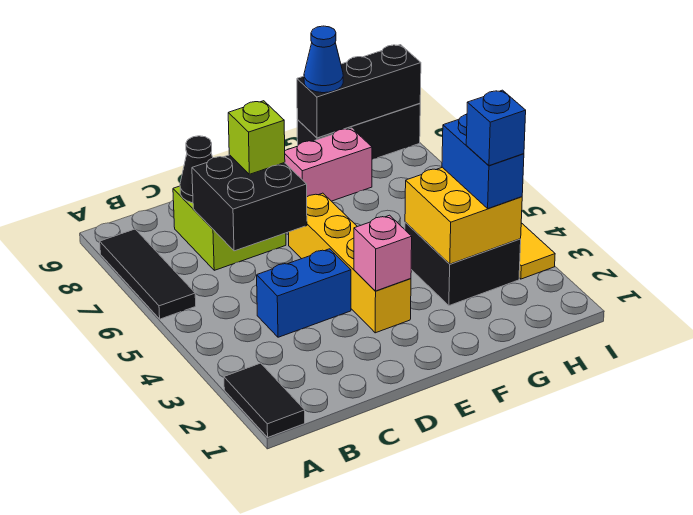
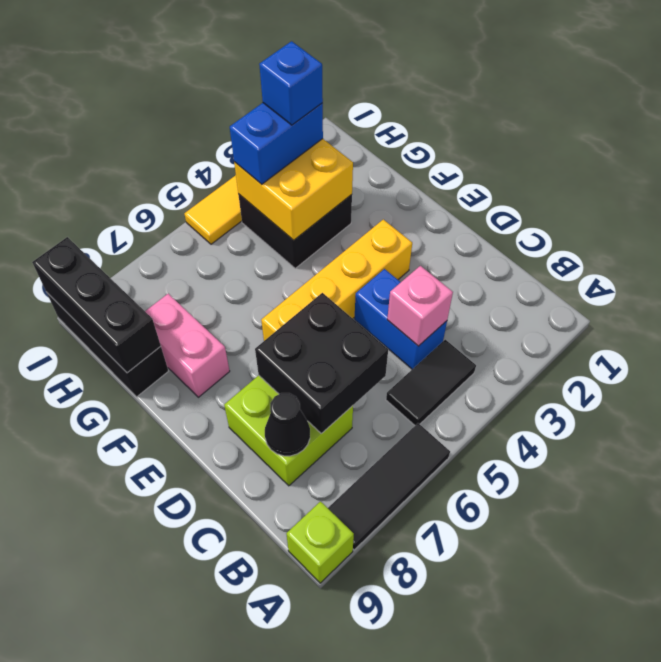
black 1x2 tile [224,363,305,437] -> black 1x2 tile moved to [386,340,476,425]
lime 1x1 brick [228,101,285,174] -> lime 1x1 brick moved to [286,502,354,583]
pink 1x1 brick [354,215,412,291] -> pink 1x1 brick moved to [387,266,453,346]
blue 1x1 cone [304,26,343,93] -> none

